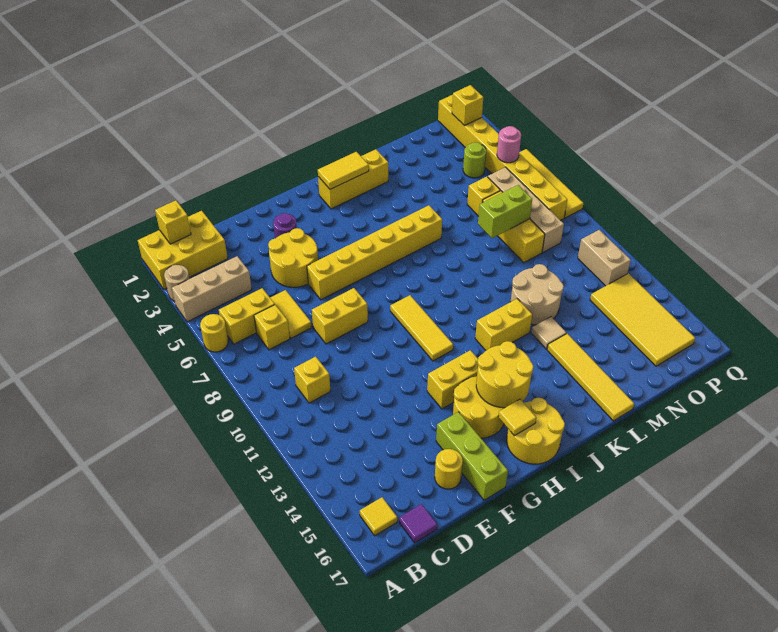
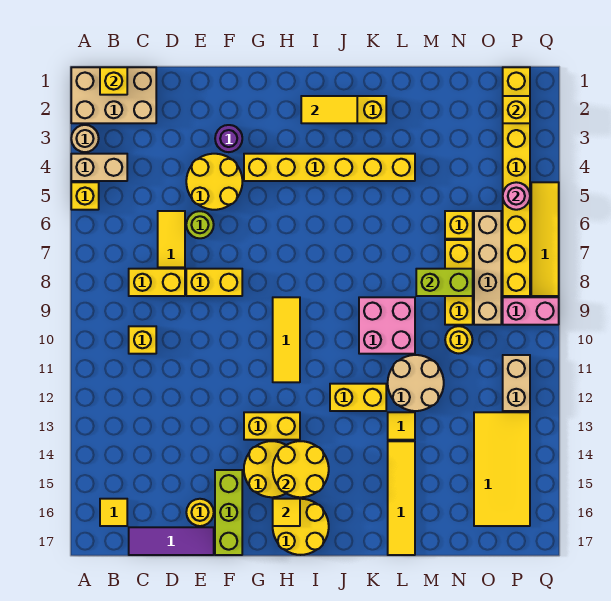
yellow 2x3 brick [138,211,228,289] -> tan 2x3 brick [71,67,156,123]
tan 1x3 brick [172,256,252,322] -> tan 1x2 brick [71,154,127,181]
yellow 1x1 round brick [200,314,228,352] -> yellow 1x1 round brick moved to [445,326,472,353]
yellow 1x2 brick [219,288,275,344] -> yellow 1x2 brick moved to [129,269,185,296]
yellow 1x1 brick [254,305,290,350] -> yellow 1x1 brick moved to [71,182,99,210]
purple 1x1 tile [399,504,437,543] -> purple 1x3 tile [129,527,214,555]
yellow 1x6 brick [307,205,442,300] -> yellow 1x6 brick moved to [244,154,415,181]
none -> pink 2x2 brick [359,297,415,354]
tan 1x1 tile [531,317,566,349] -> yellow 1x1 tile [388,412,415,440]
lime 1x1 round brick [463,142,486,178] -> lime 1x1 round brick moved to [186,211,214,238]
none -> pink 1x2 brick [503,297,559,325]

